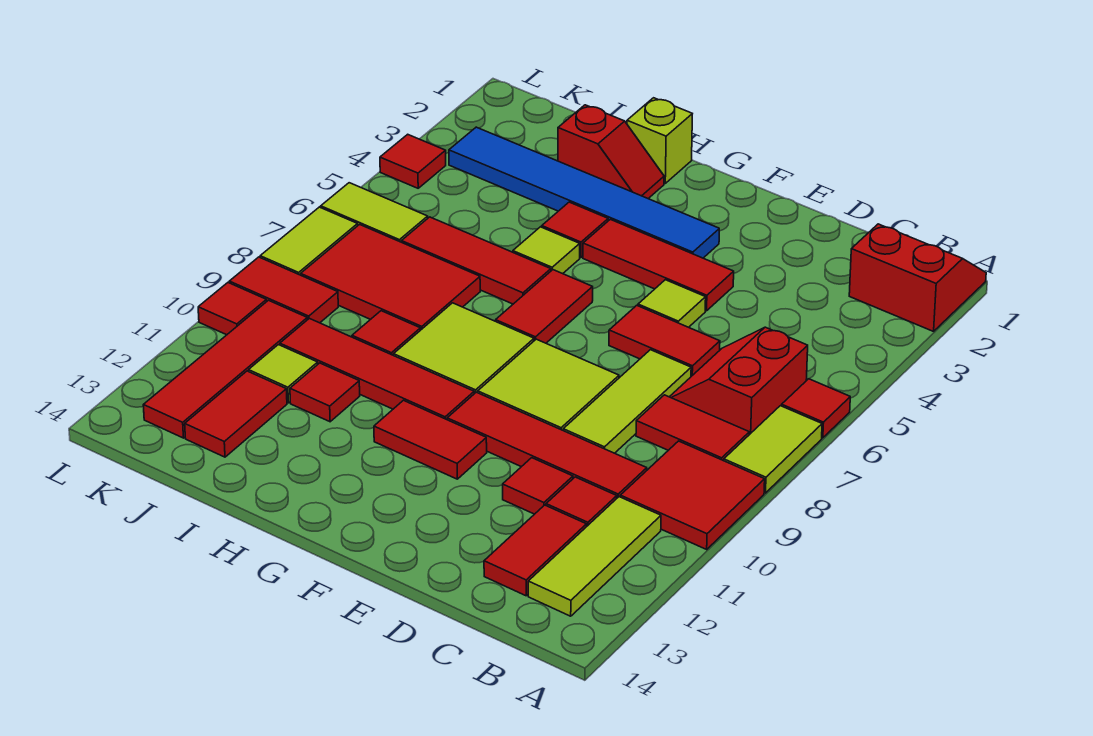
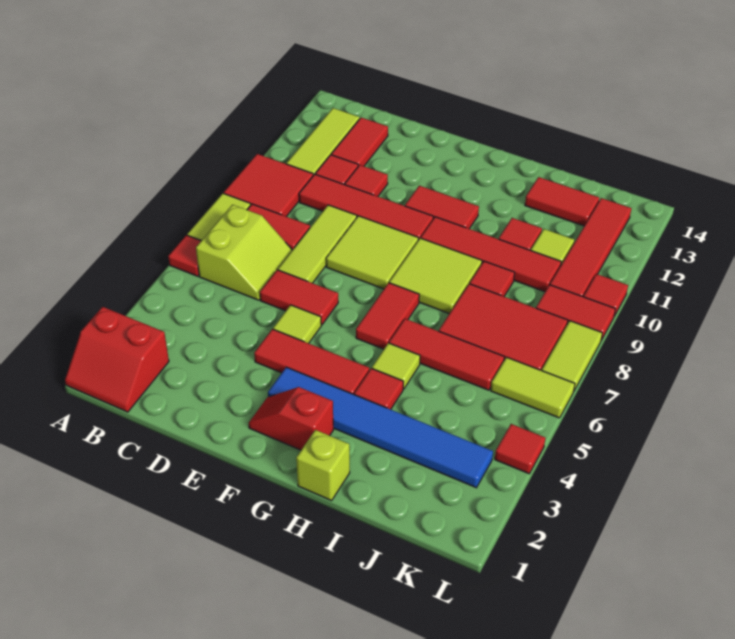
red 2x2 slope [670,327,808,435] -> lime 2x2 slope [196,205,292,300]
red 1x2 slope [558,105,664,199] -> red 1x2 slope moved to [249,387,334,450]
red 1x2 tile [185,371,287,457] -> red 1x2 tile turned to [525,177,599,226]

